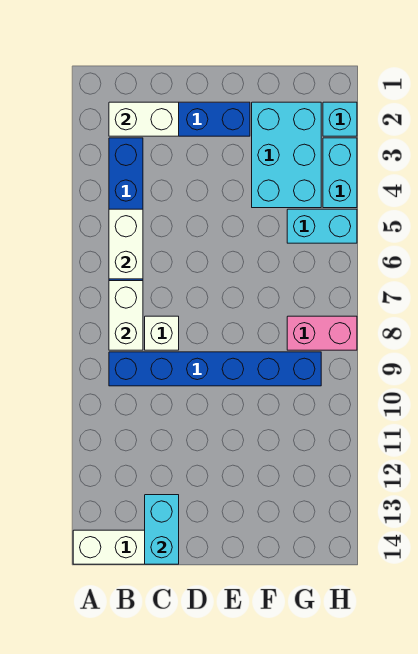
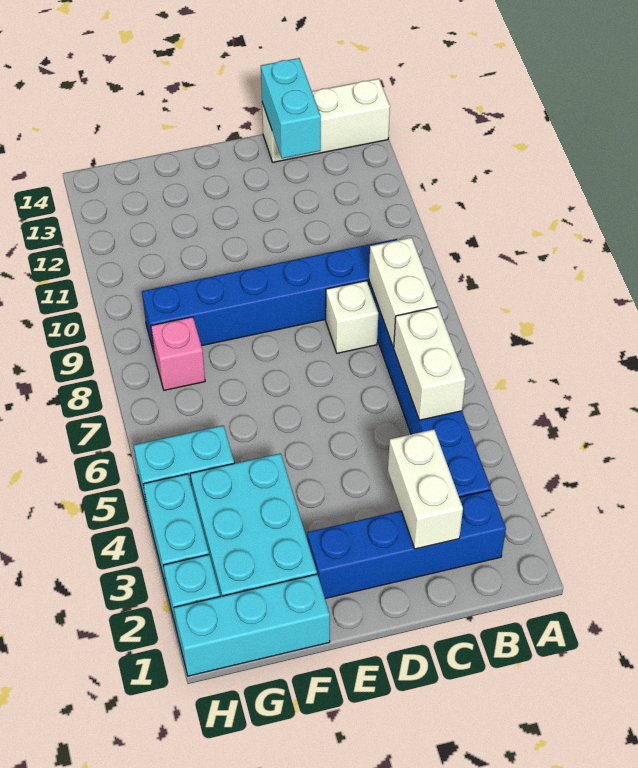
white 1x2 brick [109,102,179,136] -> white 1x2 brick turned to [388,429,463,549]
none -> cyan 1x3 brick [174,574,330,676]
pink 1x2 brick [287,316,357,350] -> pink 1x1 brick [151,317,205,390]

